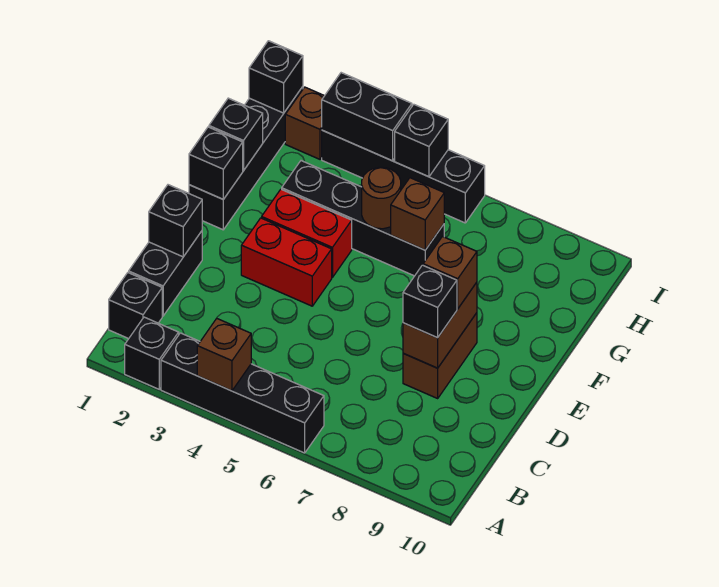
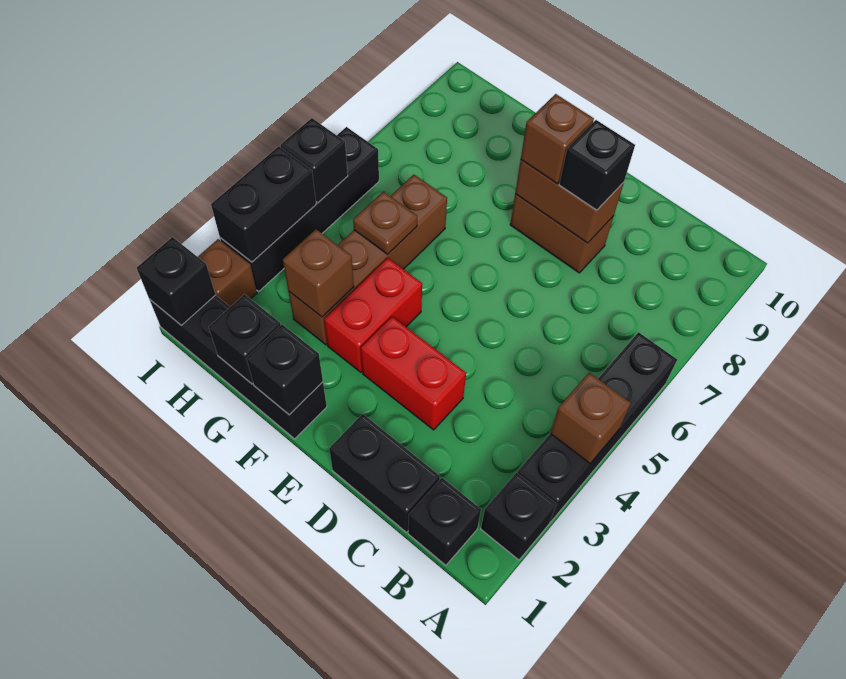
black 1x1 brick [149,185,202,257] -> none
red 1x2 brick [241,218,332,306] -> red 1x2 brick turned to [361,317,466,430]
black 1x4 brick [282,161,444,276] -> brown 1x4 brick [288,175,447,345]
brown 1x1 round brick [362,167,401,229] -> brown 1x1 plate [353,191,417,254]
brown 1x1 brick [391,178,444,250] -> brown 1x1 brick moved to [283,229,354,317]

